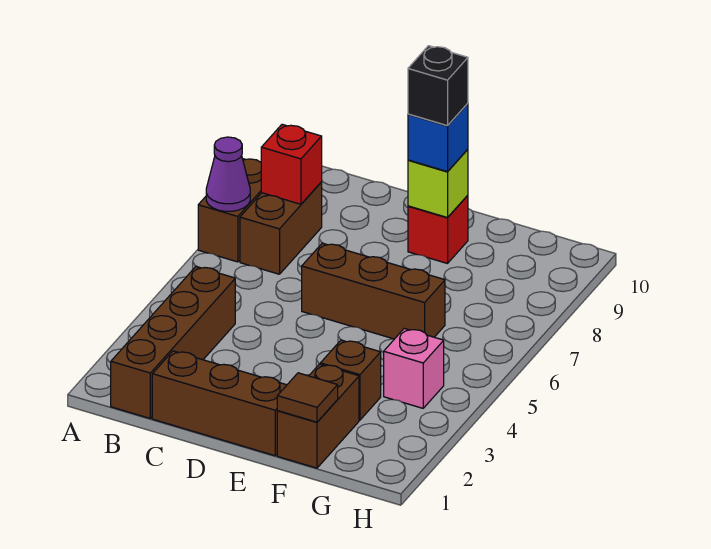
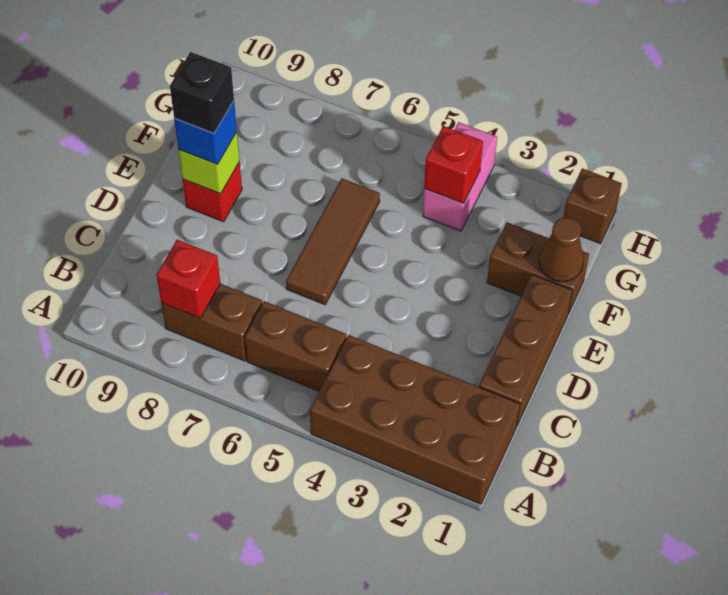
brown 1x2 brick [198,159,261,262] -> brown 1x2 brick moved to [245,301,347,391]
purple 1x1 cone [206,137,250,211] -> none
brown 1x4 brick [111,266,235,418] -> brown 2x4 brick [310,335,520,504]
brown 1x3 brick [302,243,445,339] -> brown 1x3 tile [286,178,380,305]
brown 1x1 tile [277,373,338,422] -> brown 1x1 cone [539,218,584,282]
brown 1x1 brick [320,340,381,420] -> brown 1x1 brick moved to [564,168,622,244]
pink 1x1 brick [384,329,444,408] -> pink 1x2 brick [423,122,497,231]
none -> red 1x1 brick [424,126,483,203]

